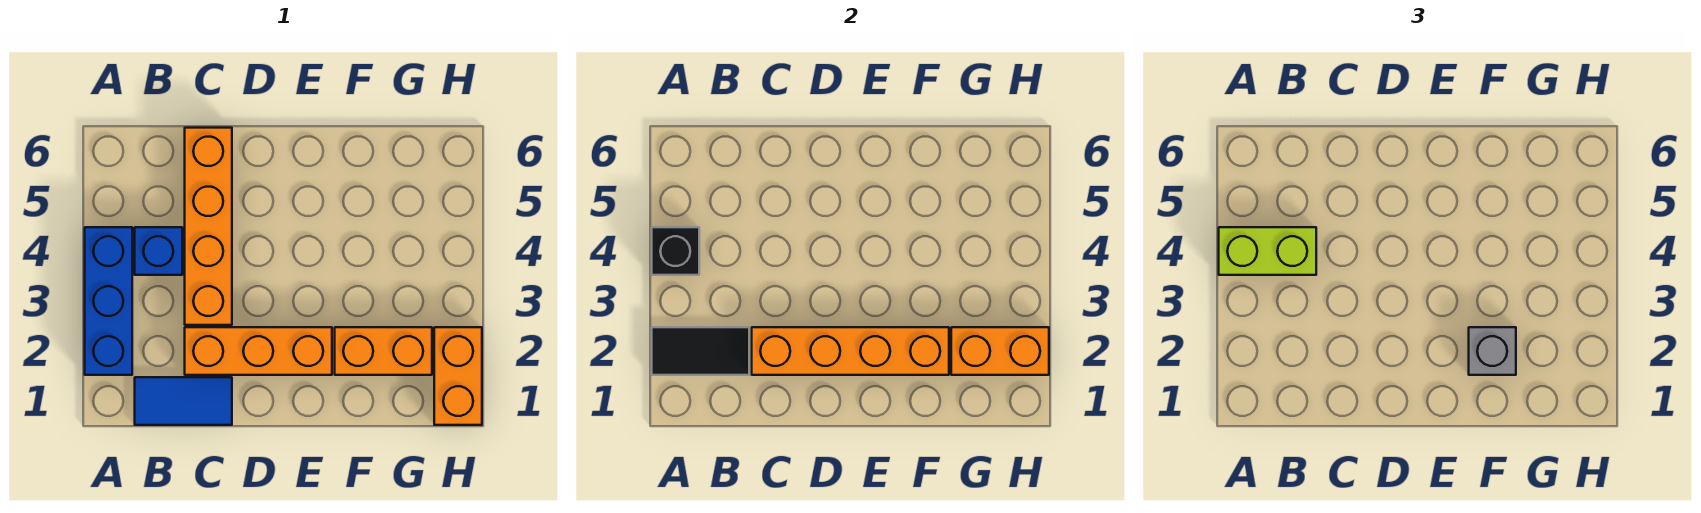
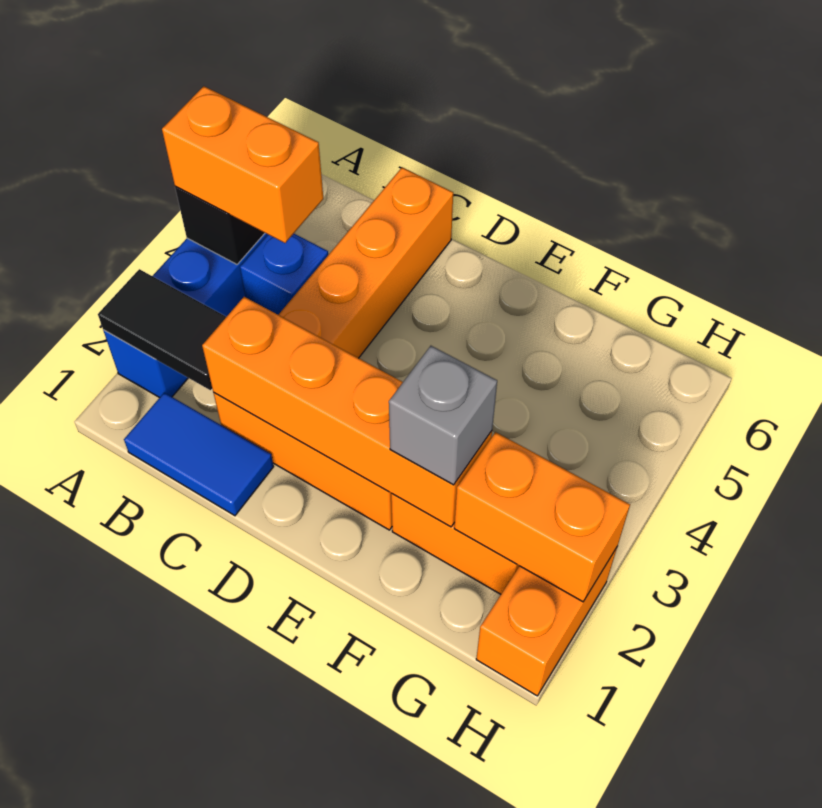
lime 1x2 brick [1219,227,1316,275] -> orange 1x2 brick [162,86,323,243]

